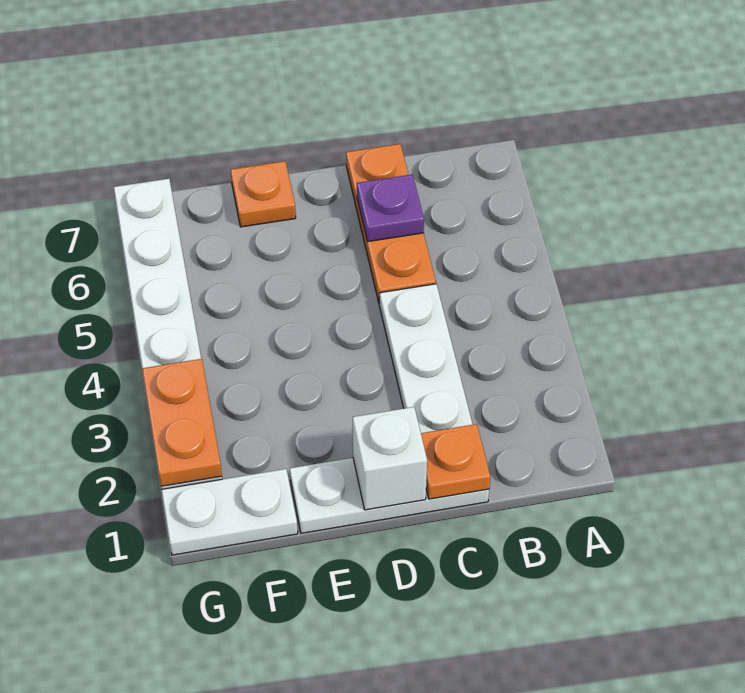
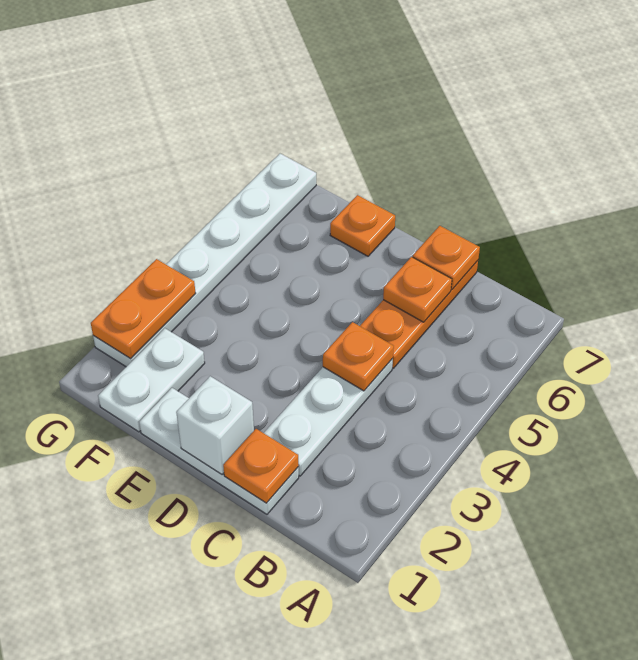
none -> orange 1x1 plate [323,322,394,391]
purple 1x1 plate [357,175,424,242] -> orange 1x1 plate [383,257,452,322]
none -> orange 1x1 plate [413,226,480,289]
white 1x2 plate [161,469,298,555] -> white 1x2 plate turned to [98,328,205,432]

